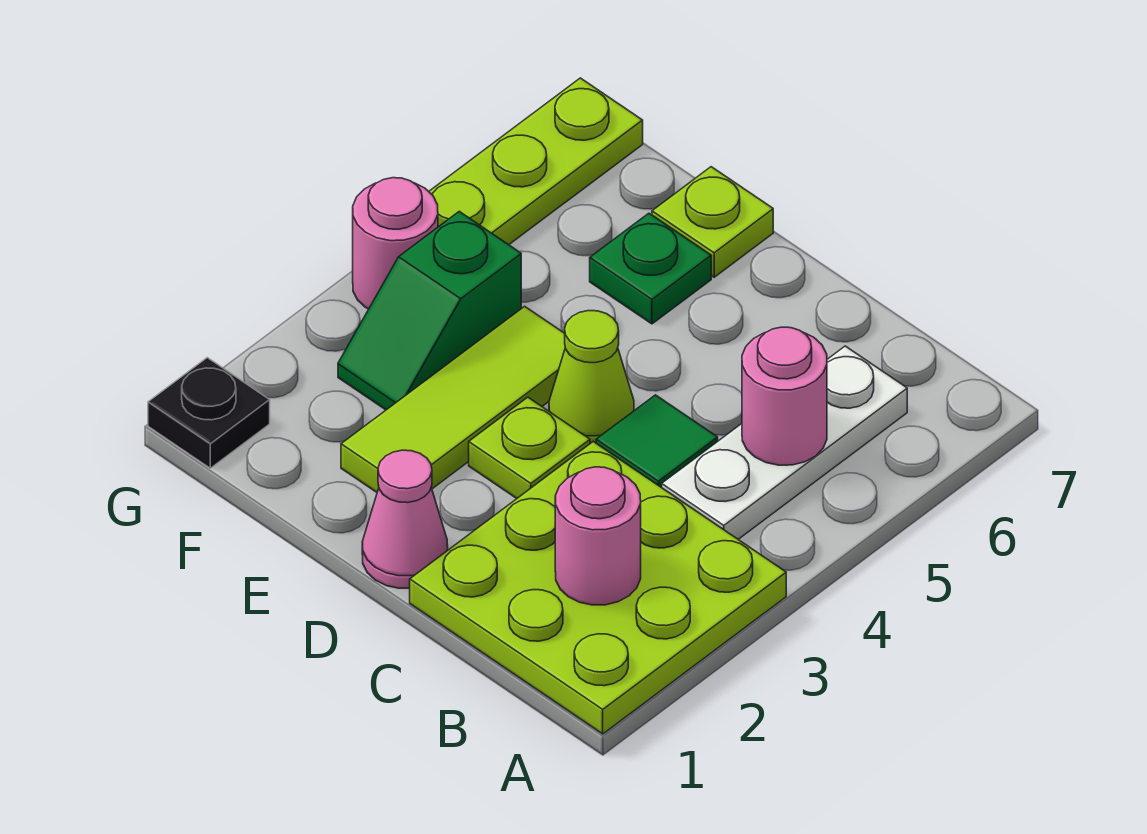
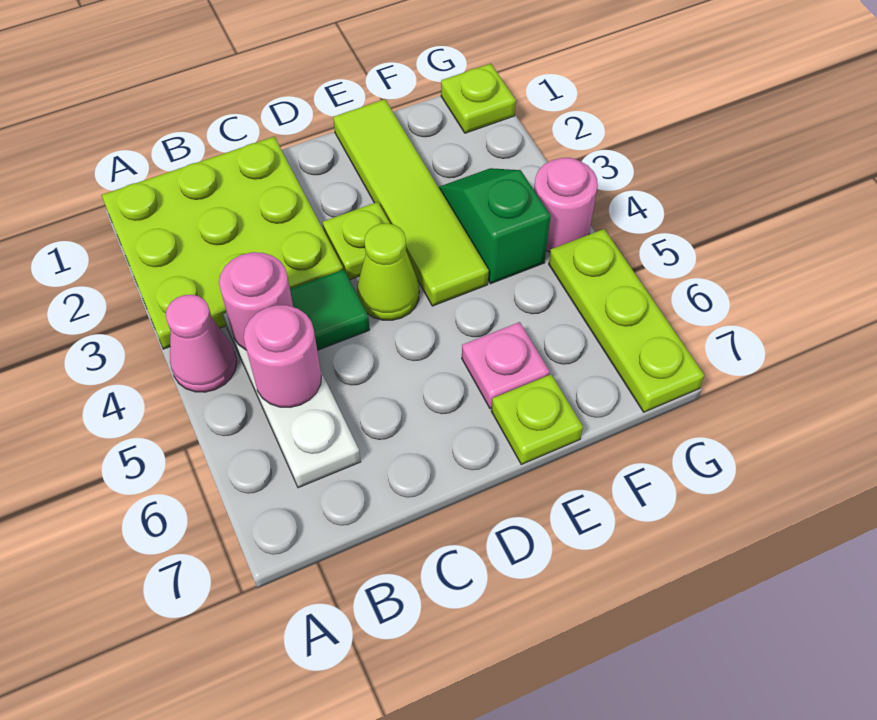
pink 1x1 round brick [555,467,641,605] -> pink 1x1 round brick moved to [219,252,293,350]
pink 1x1 cone [362,450,448,588] -> pink 1x1 cone moved to [166,295,237,392]
lime 1x3 tile [341,306,565,492] -> lime 1x4 tile [333,99,489,306]
green 1x1 plate [590,213,711,324] -> pink 1x1 plate [462,322,550,409]
black 1x1 plate [148,358,270,468] -> lime 1x1 plate [441,64,516,133]

